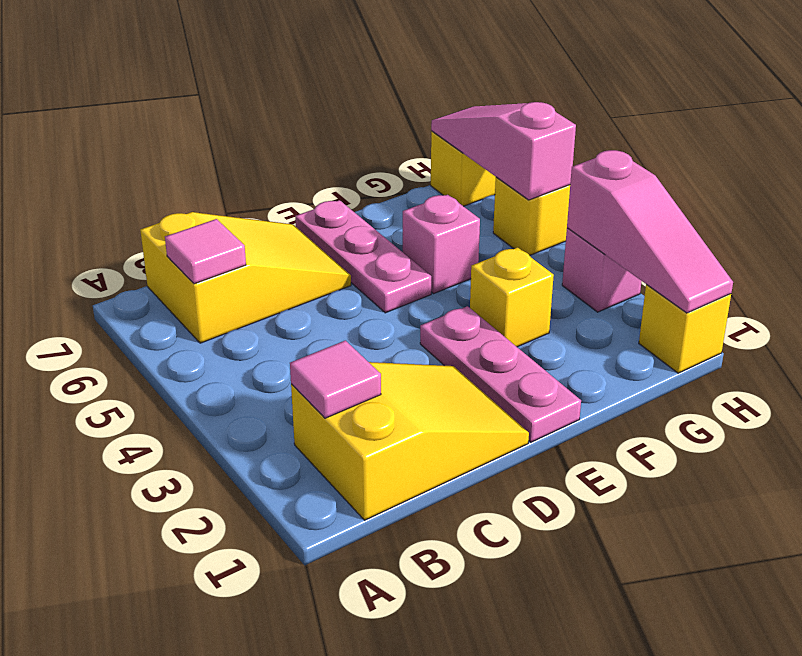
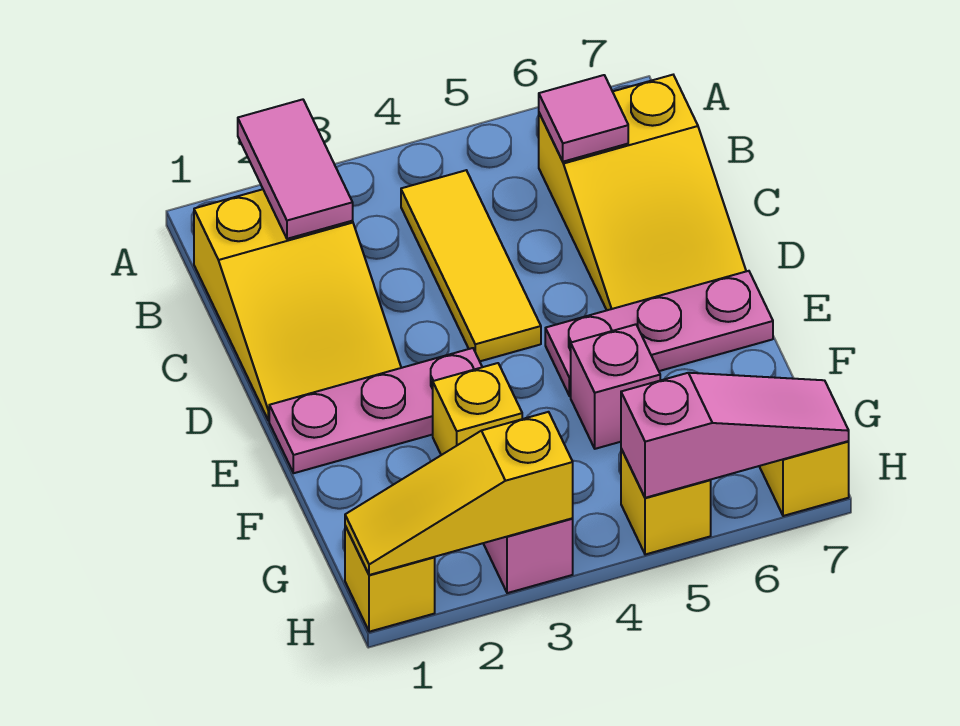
pink 1x1 tile [290,340,381,418] -> pink 1x2 tile [238,99,353,239]
none -> yellow 1x3 tile [401,170,541,361]
pink 1x3 slope [567,150,733,313] -> yellow 1x3 slope [345,412,573,575]

